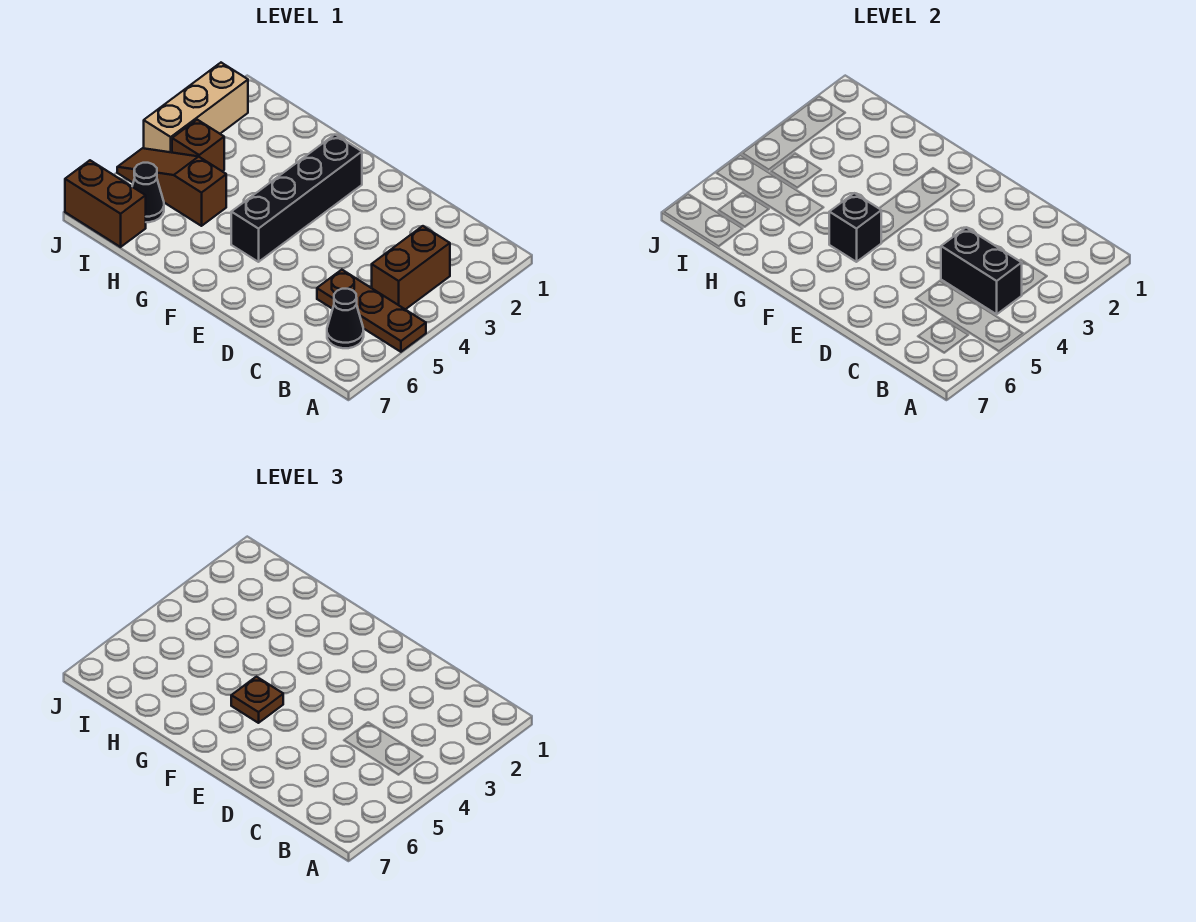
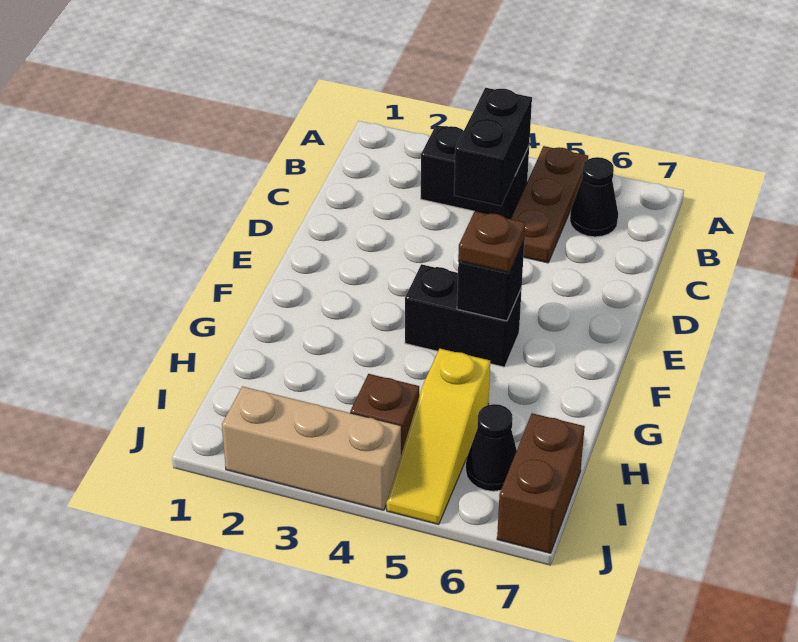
brown 1x2 brick [372,226,450,309] -> black 1x2 brick [421,125,529,219]
black 1x4 brick [231,135,362,262] -> black 1x2 brick [405,264,522,367]
brown 1x3 slope [117,148,226,226] -> yellow 1x3 slope [386,349,490,524]

